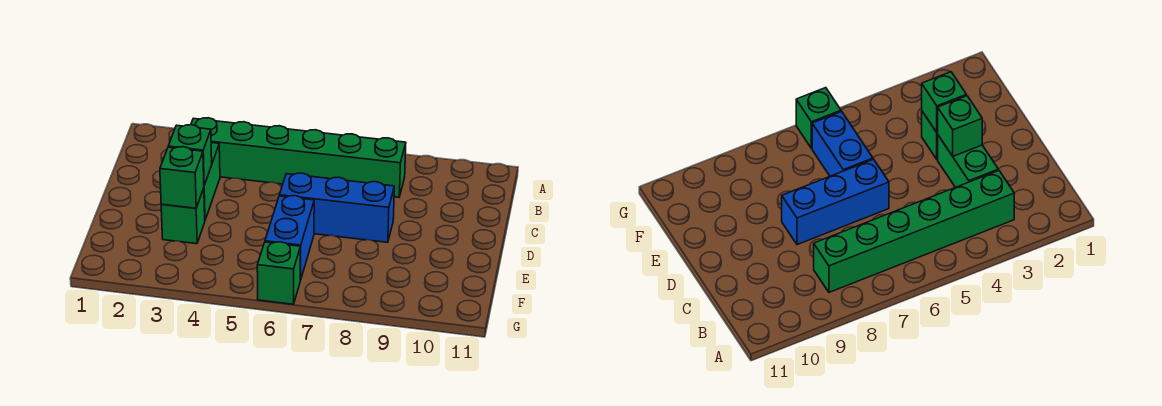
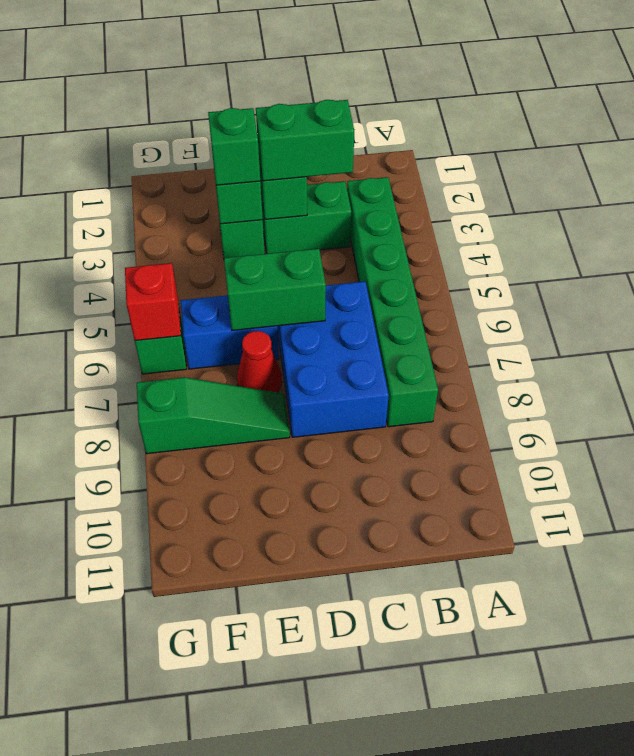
none -> green 1x2 brick [256,100,354,181]
blue 1x3 brick [279,173,394,242] -> blue 2x3 brick [277,281,389,437]
none -> green 1x2 brick [224,249,326,330]
none -> green 1x1 brick [208,108,260,185]
none -> red 1x1 cone [237,331,282,392]
none -> green 1x3 slope [137,377,290,454]
none -> red 1x1 brick [125,263,181,341]

